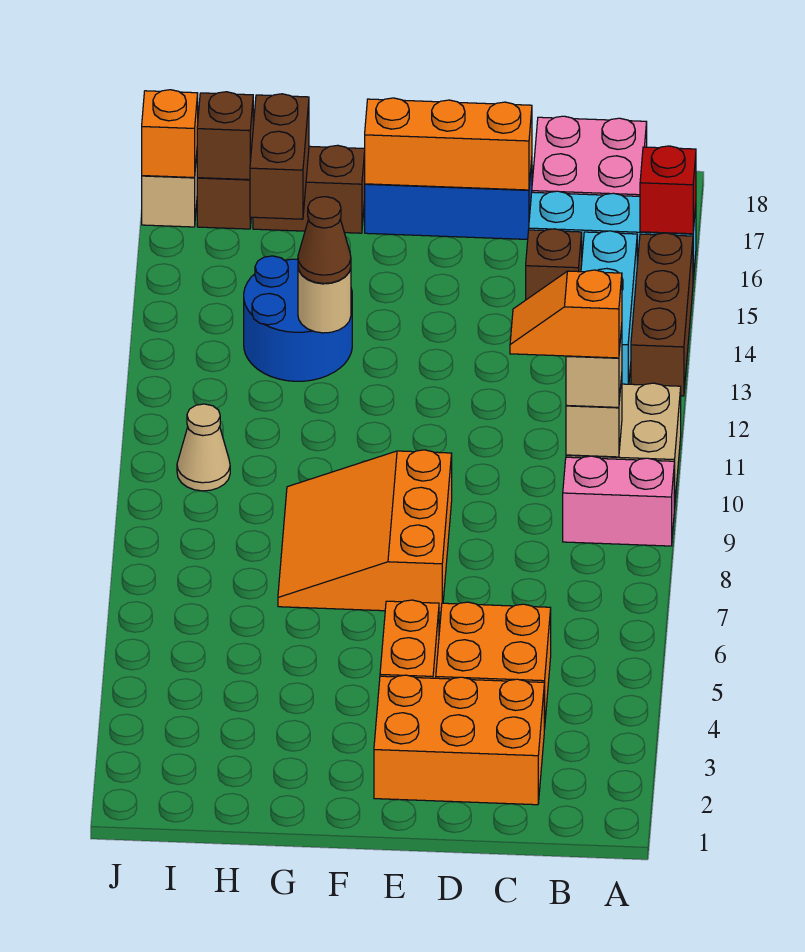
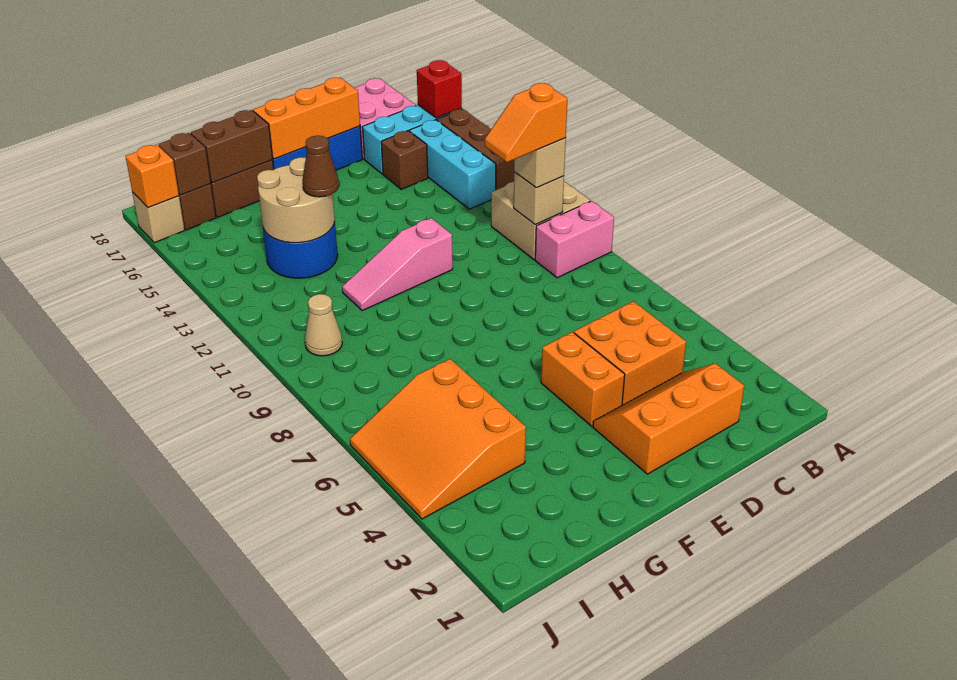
orange 2x3 brick [374,675,544,805] -> orange 2x3 slope [593,364,744,474]
orange 3x3 slope [278,450,452,613] -> orange 3x3 slope moved to [350,359,526,519]
none -> pink 1x3 slope [342,218,453,311]
tan 1x1 round brick [298,268,351,333] -> tan 2x2 round brick [257,157,335,243]
brown 1x2 brick [250,94,309,219] -> brown 1x2 brick turned to [191,110,273,183]

